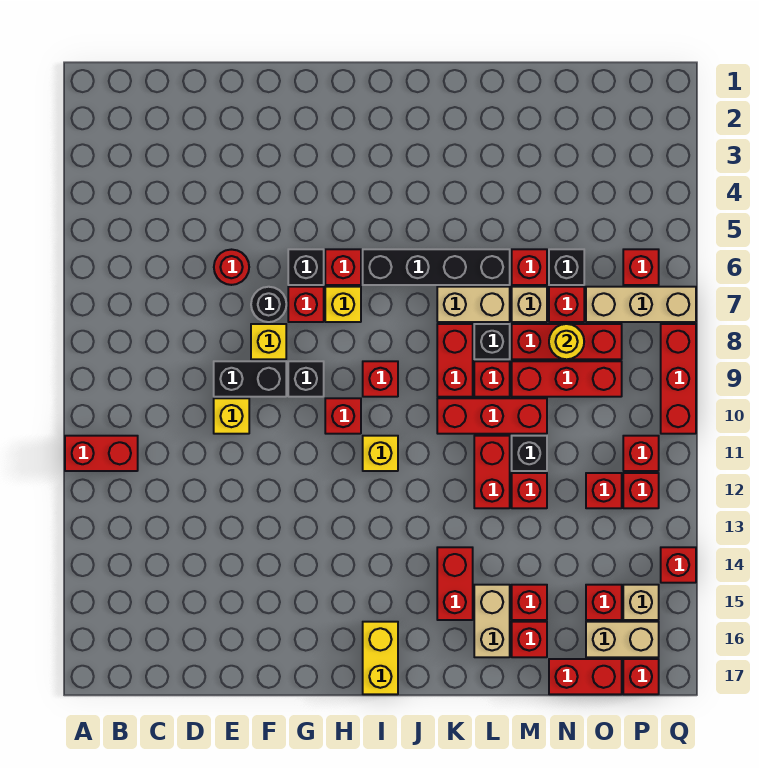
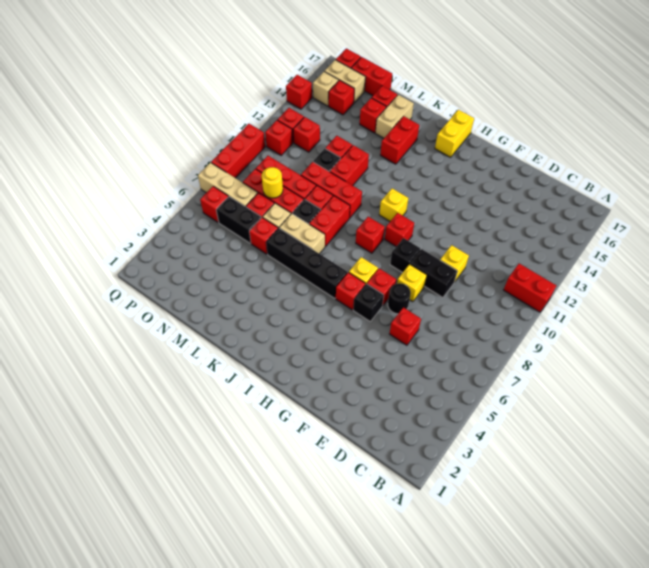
red 1x1 round brick [214,250,249,285] -> red 1x1 brick [390,307,421,345]
black 1x1 brick [549,249,584,285] -> black 1x2 brick [216,197,261,243]

